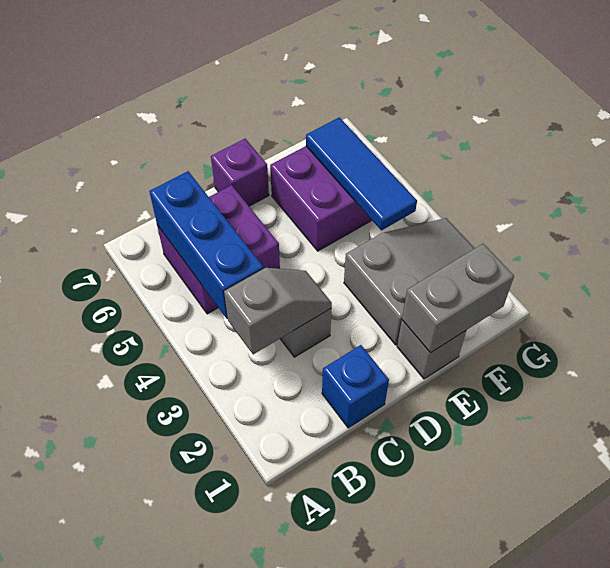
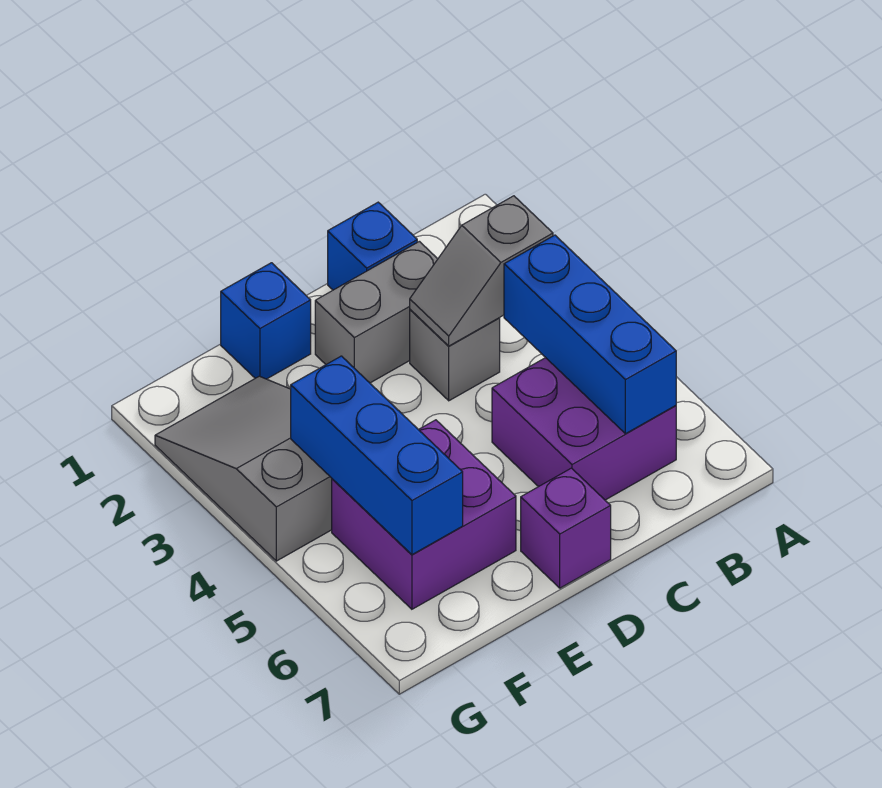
grey 1x1 brick [397,320,466,379] -> blue 1x1 brick [221,263,311,379]
grey 1x2 brick [402,244,514,353] -> grey 1x2 brick moved to [315,241,438,383]
grey 2x3 slope [344,218,475,345] -> grey 2x3 slope turned to [155,376,332,561]
blue 1x3 tile [306,117,417,230] -> blue 1x3 brick [291,356,463,555]

